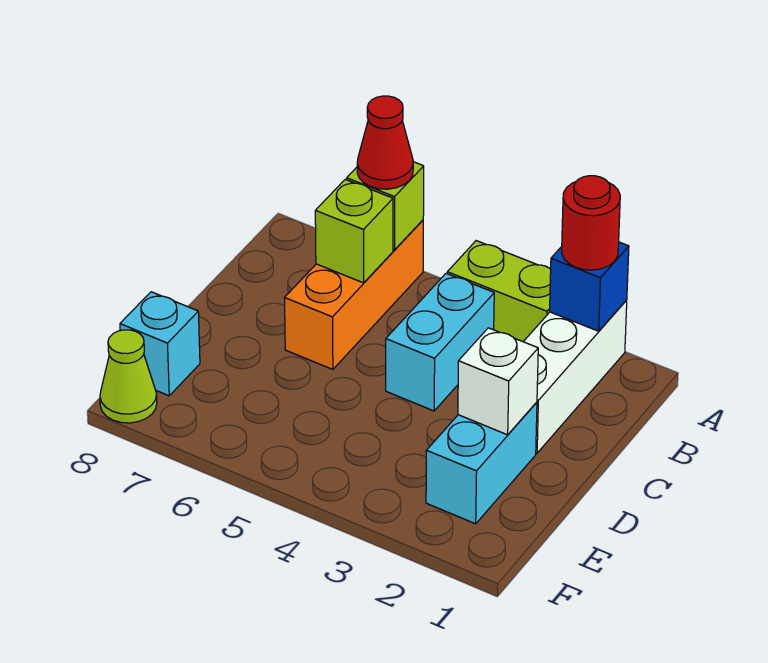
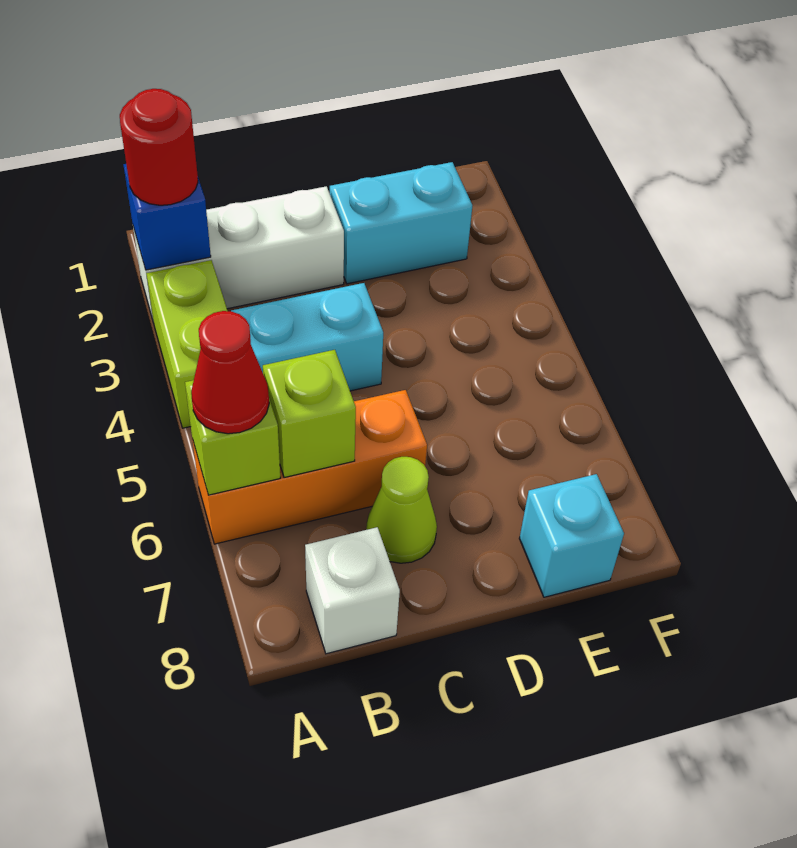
white 1x1 brick [458,328,538,435] -> white 1x1 brick moved to [305,527,400,654]
lime 1x1 cone [100,330,157,423] -> lime 1x1 cone moved to [366,457,437,563]

